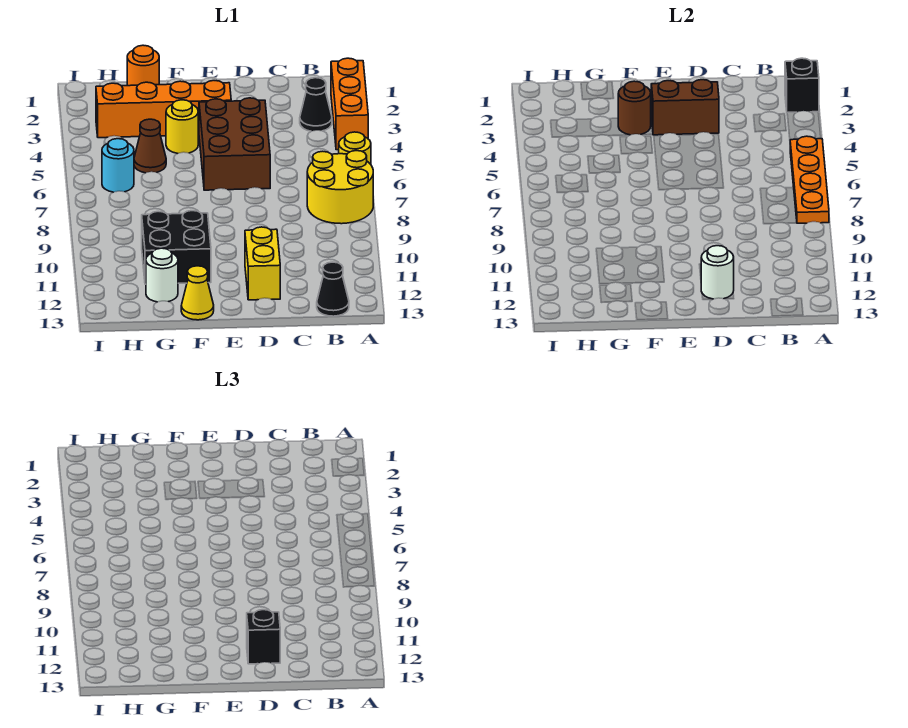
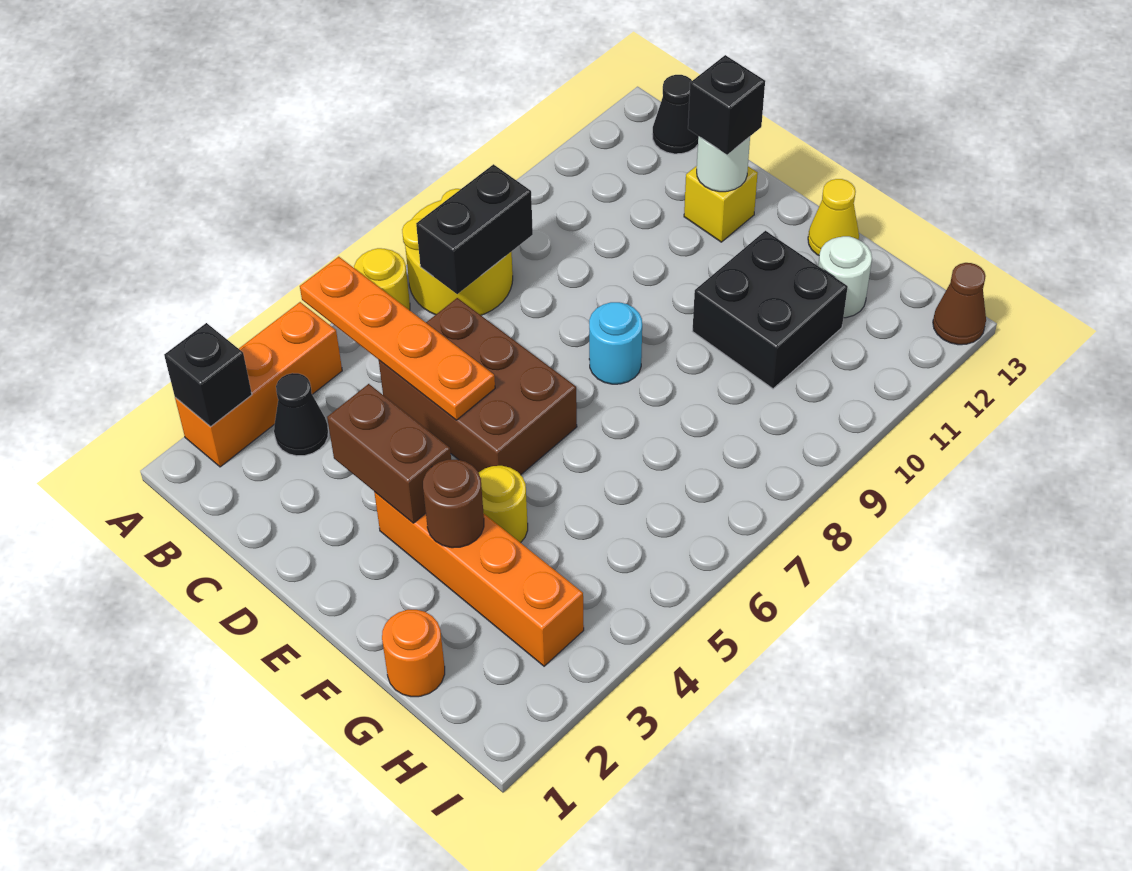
orange 1x4 plate [790,136,829,223] -> orange 1x4 plate turned to [300,257,495,420]
none -> black 1x2 brick [416,164,533,294]
brown 2x3 brick [199,98,270,190] -> brown 2x3 brick turned to [379,298,577,475]
yellow 1x2 brick [245,227,280,300] -> yellow 1x1 brick [684,166,758,242]
brown 1x1 cone [134,119,166,173] -> brown 1x1 cone moved to [933,263,986,345]
cyan 1x1 round brick [102,139,134,192] -> cyan 1x1 round brick moved to [589,302,642,384]

